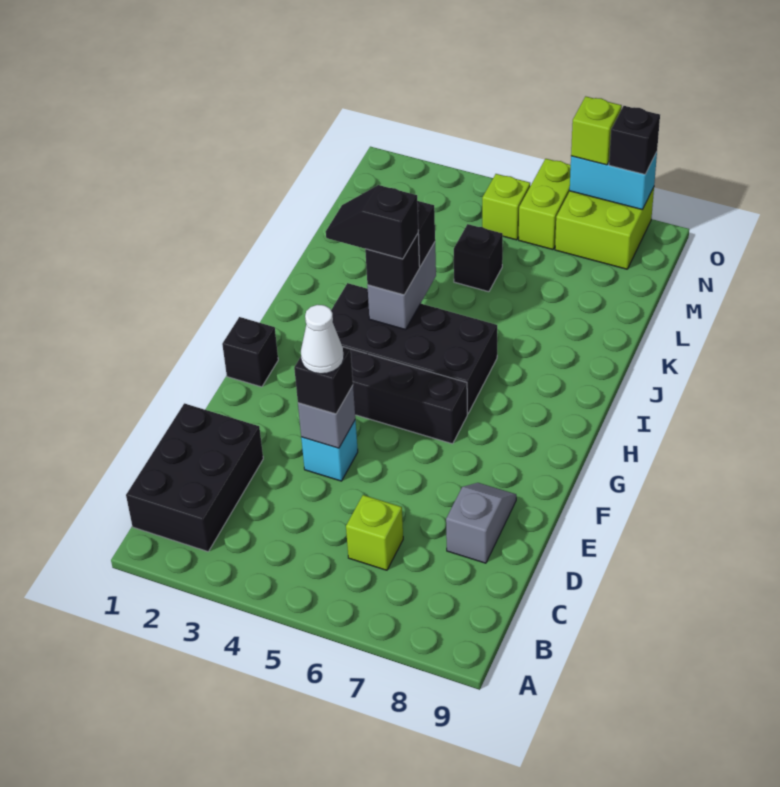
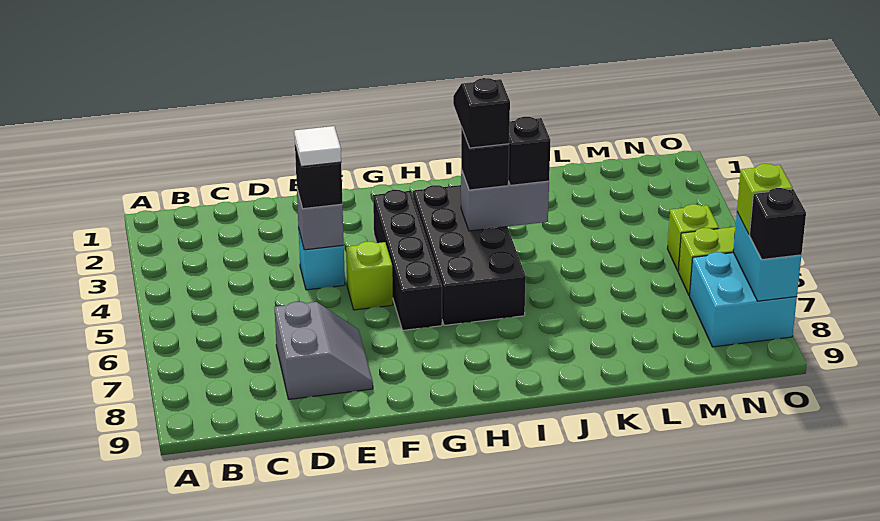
black 2x3 brick [126,403,263,552] -> none
lime 1x1 brick [346,495,403,570] -> lime 1x1 brick moved to [346,242,393,310]
grey 1x2 slope [446,483,516,563] -> grey 2x2 slope [274,302,373,399]
white 1x1 cone [301,305,344,374] -> white 1x1 tile [294,126,341,166]
black 1x1 brick [222,317,278,387] -> none
black 1x1 brick [454,224,503,292] -> none
lime 2x2 brick [555,187,654,269] -> cyan 2x2 brick [690,252,797,347]

